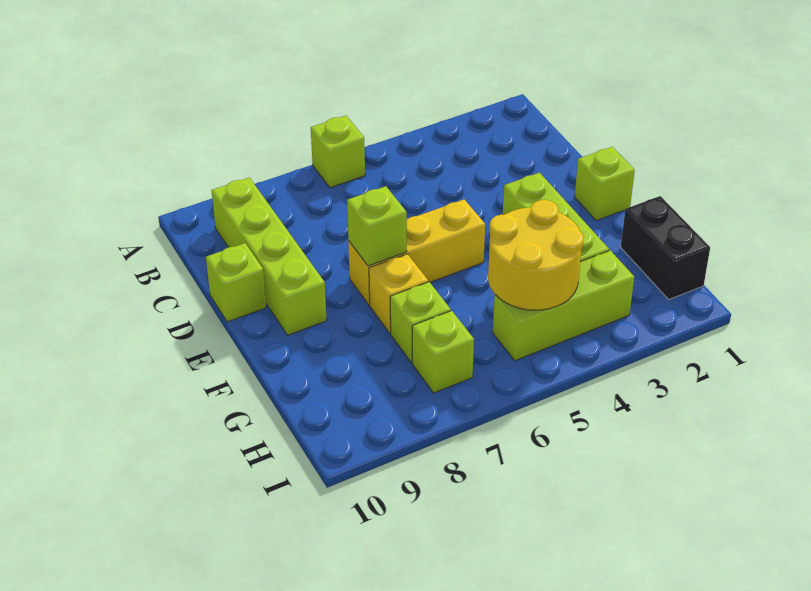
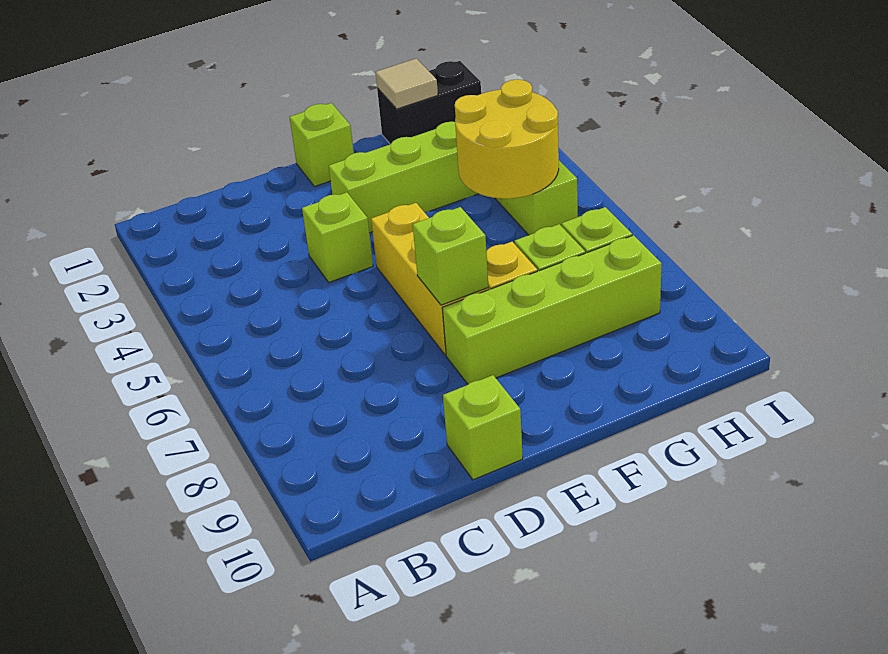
lime 1x1 brick [311,116,365,188] -> lime 1x1 brick moved to [302,192,373,282]
lime 1x4 brick [212,177,327,335] -> lime 1x4 brick moved to [442,235,662,384]
none -> tan 1x1 tile [376,58,438,109]

